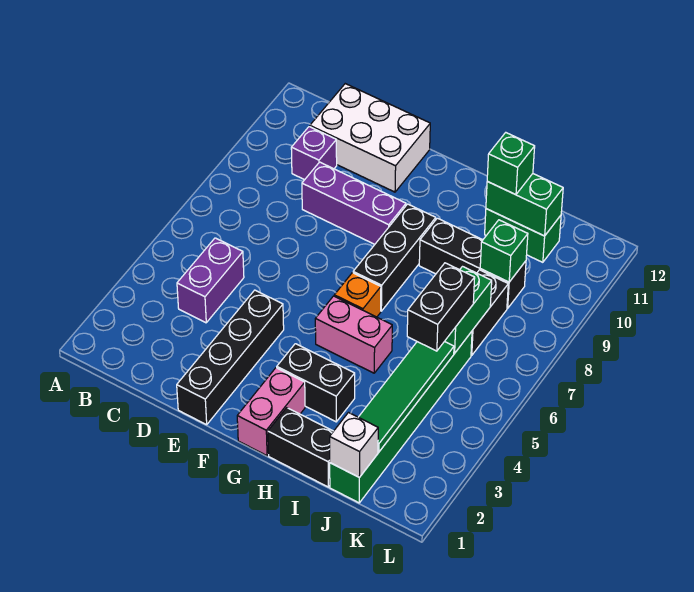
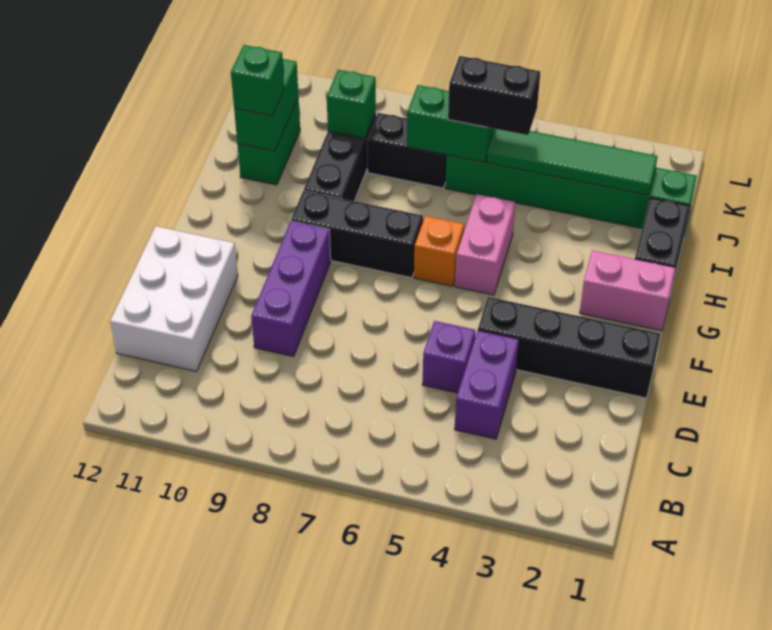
purple 1x2 brick [177,238,244,323] -> purple 1x2 brick turned to [455,330,519,439]
purple 1x1 brick [291,127,337,180] -> purple 1x1 brick moved to [422,321,475,393]
black 1x2 brick [277,344,355,422] -> none
white 1x1 brick [330,413,378,477] -> none

